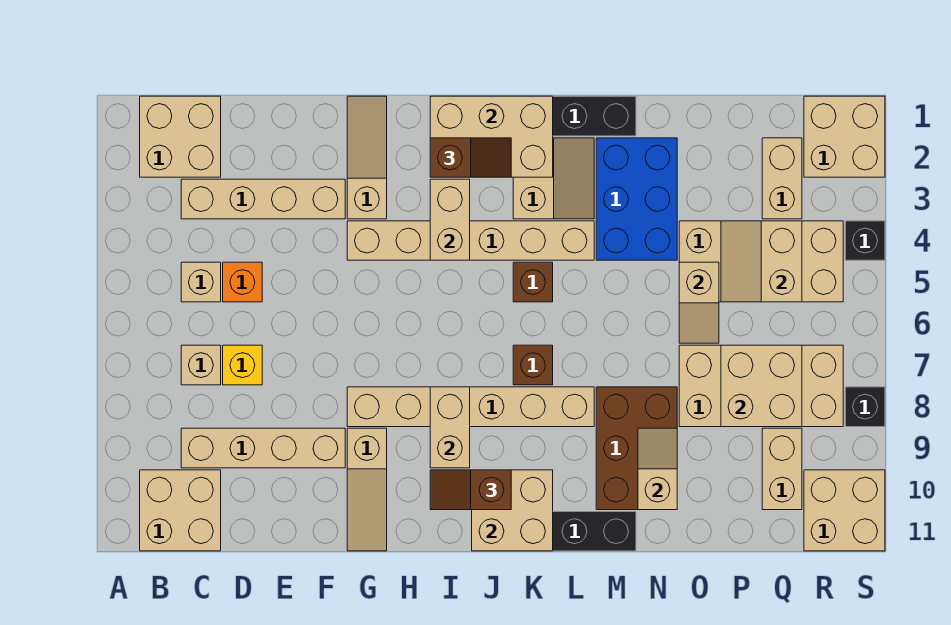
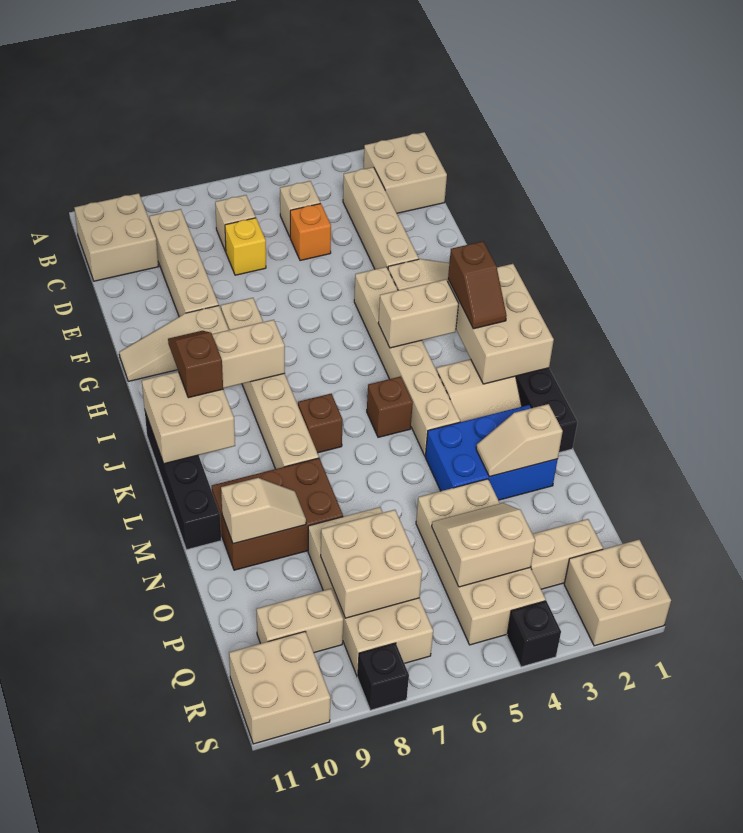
tan 1x2 slope [679,262,719,343] -> tan 1x2 slope moved to [476,404,563,477]

